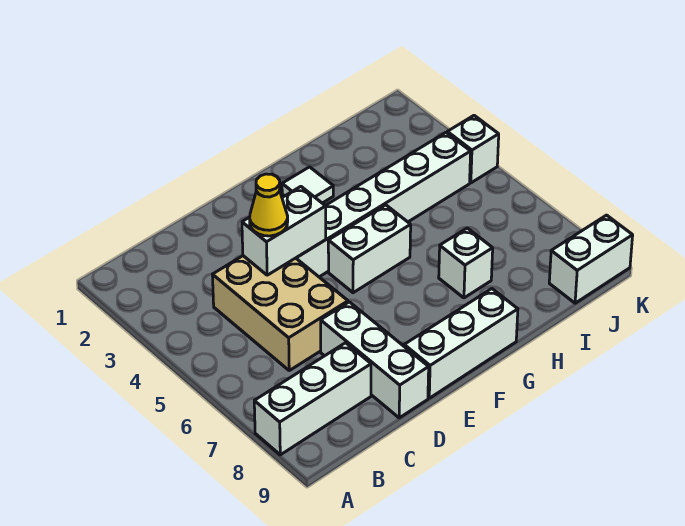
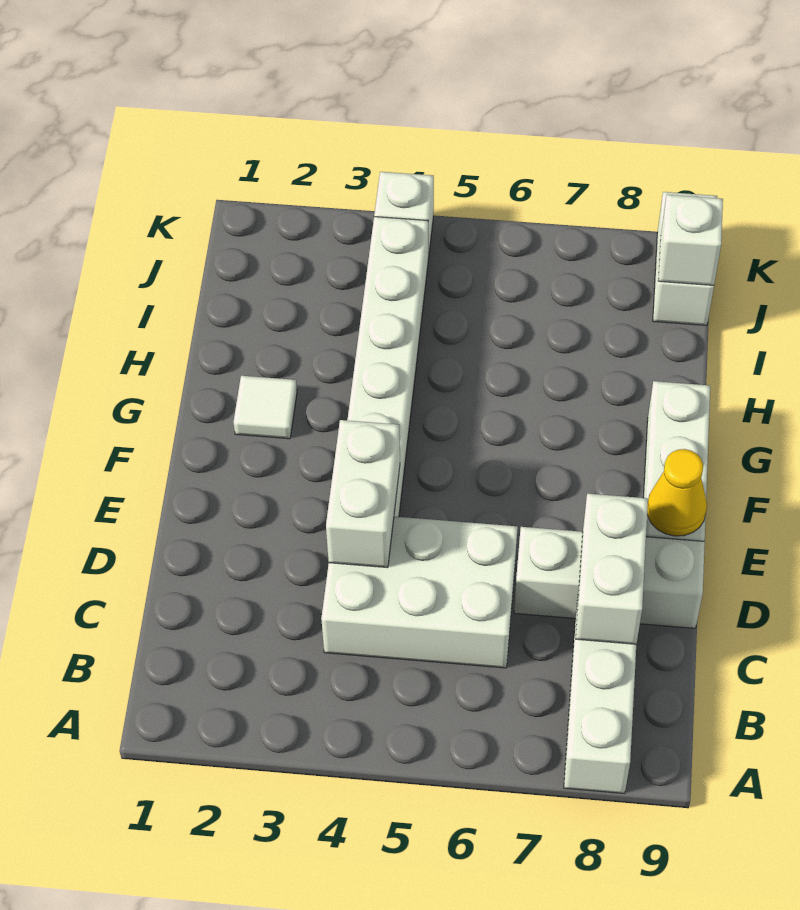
tan 2x3 brick [212,256,348,370] -> white 2x3 brick [321,517,518,668]
yellow 1x1 cone [250,174,288,236] -> yellow 1x1 cone moved to [647,449,707,536]
white 1x2 brick [328,205,411,293] -> white 1x2 brick moved to [576,494,648,644]
white 1x1 brick [439,228,493,298] -> white 1x1 brick moved to [658,195,723,285]

